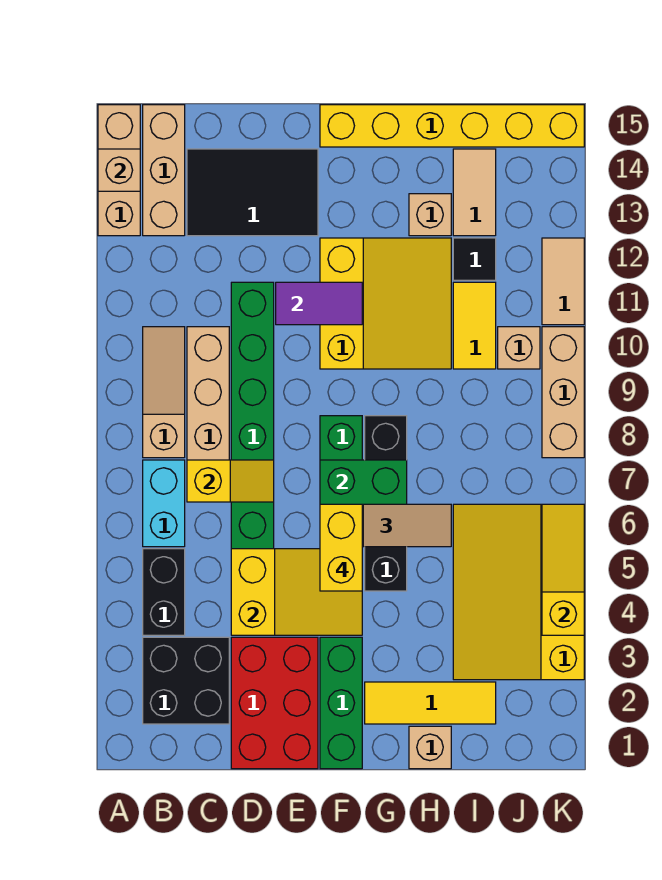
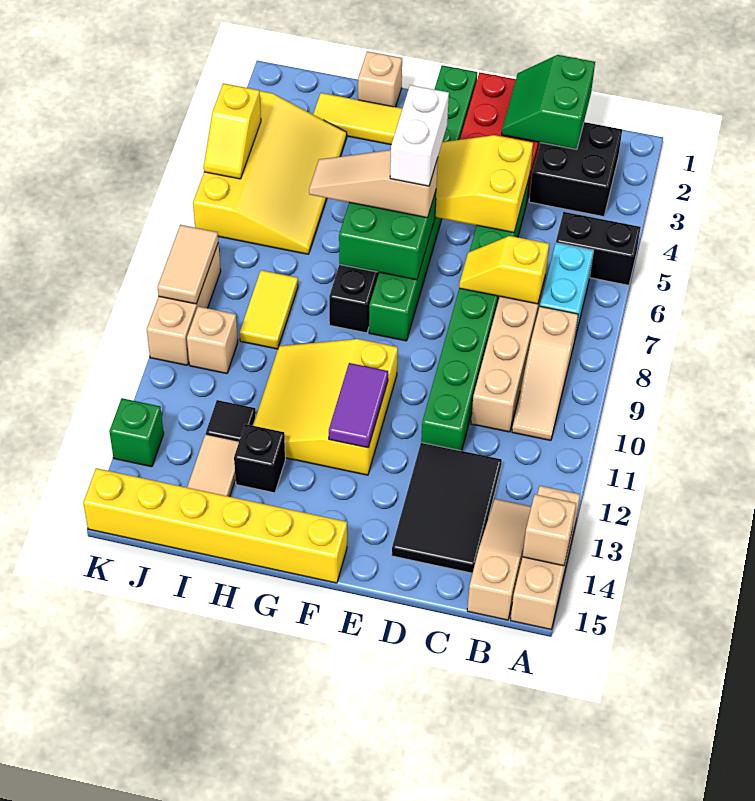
black 1x2 brick [143,549,185,635] -> black 1x2 brick turned to [556,212,641,285]
tan 1x3 brick [143,105,185,236] -> tan 1x3 slope [467,499,531,620]
none -> green 2x2 slope [502,55,595,149]
black 2x3 tile [187,149,318,236] -> black 2x3 tile turned to [392,443,502,573]
purple 1x2 tile [276,282,362,325] -> purple 1x2 tile turned to [329,363,388,448]
yellow 1x2 brick [320,504,362,591] -> white 1x2 brick [390,85,449,186]
tan 1x1 brick [409,194,451,236] -> black 1x1 brick [234,424,285,493]
yellow 1x2 tile [453,282,496,369] -> yellow 1x2 tile moved to [240,270,298,349]
yellow 1x3 slope [542,504,584,635] -> yellow 1x2 slope [204,83,261,179]
tan 1x2 tile [542,238,584,325] -> tan 1x2 tile moved to [158,225,218,304]
none -> green 1x1 brick [109,398,164,467]

